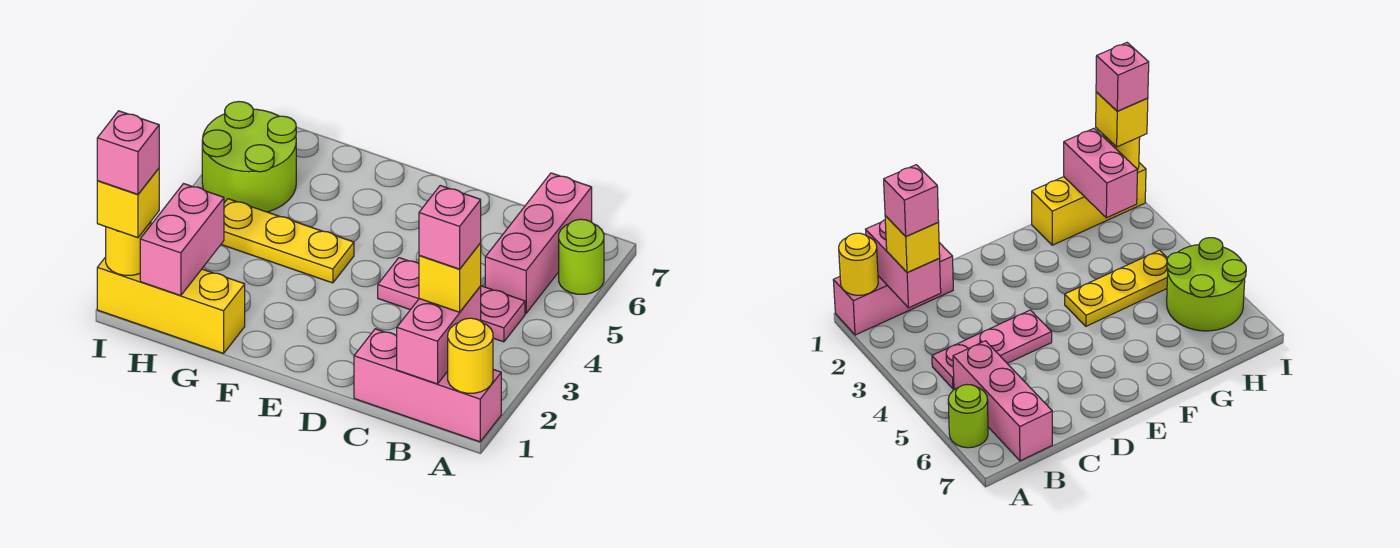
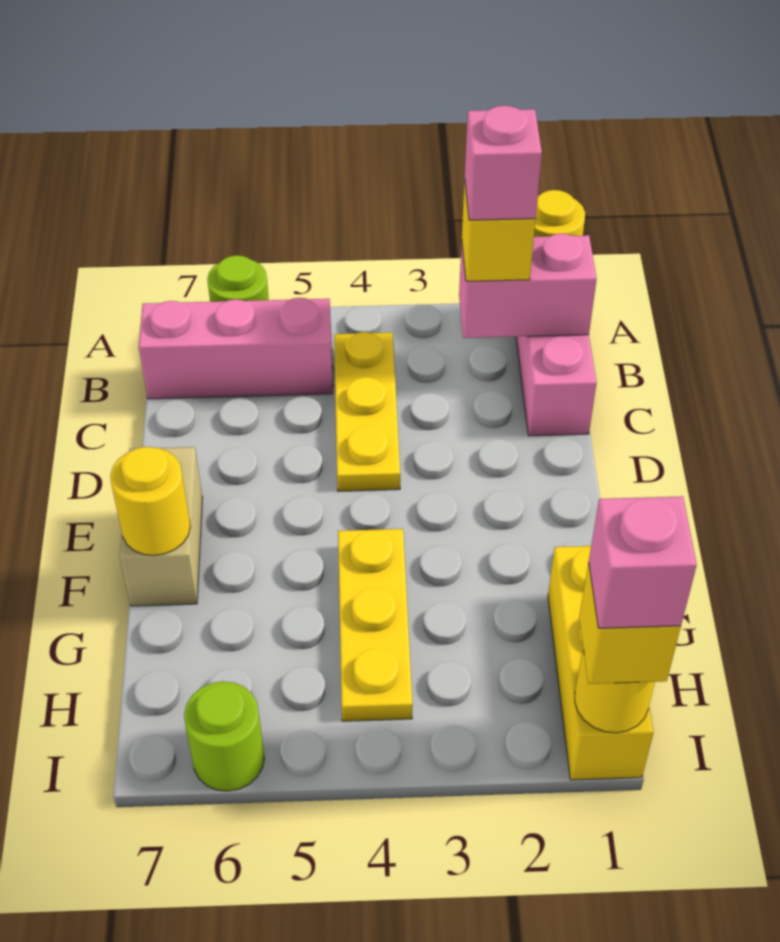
pink 1x3 plate [378,258,525,342] -> yellow 1x3 plate [334,332,400,491]
none -> tan 1x2 brick [120,447,203,606]
none -> yellow 1x1 round brick [110,447,190,556]
pink 1x2 brick [140,184,224,296] -> none
lime 2x2 round brick [202,102,296,212] -> lime 1x1 round brick [184,681,264,791]

